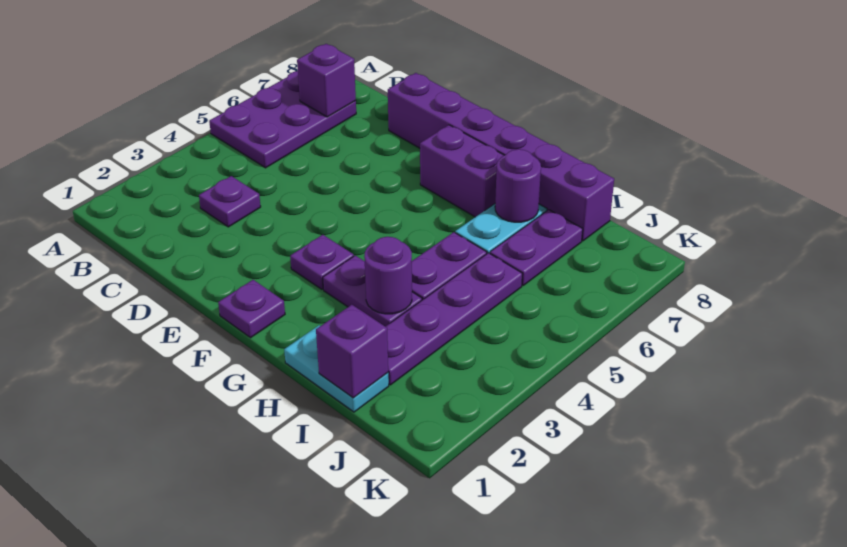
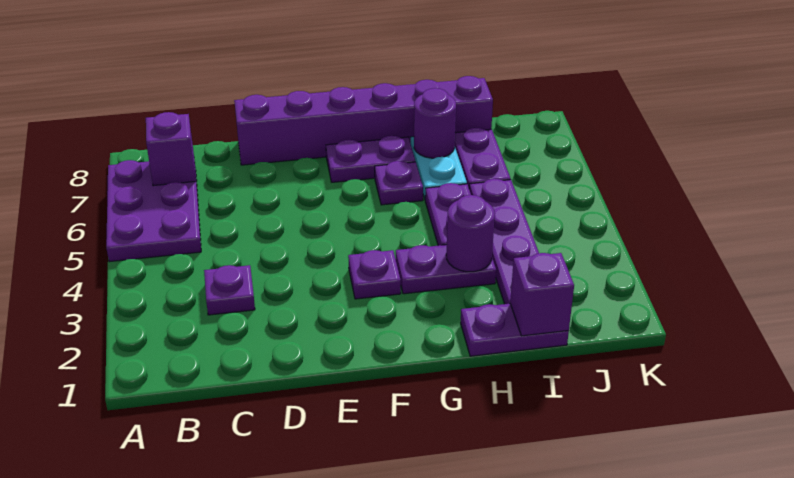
purple 1x1 plate [218,280,285,338] -> purple 1x1 plate moved to [375,161,423,205]
purple 1x2 brick [420,125,504,217] -> purple 1x2 plate [326,136,415,182]
cyan 1x2 plate [284,325,389,412] -> purple 1x2 plate [461,304,569,356]

